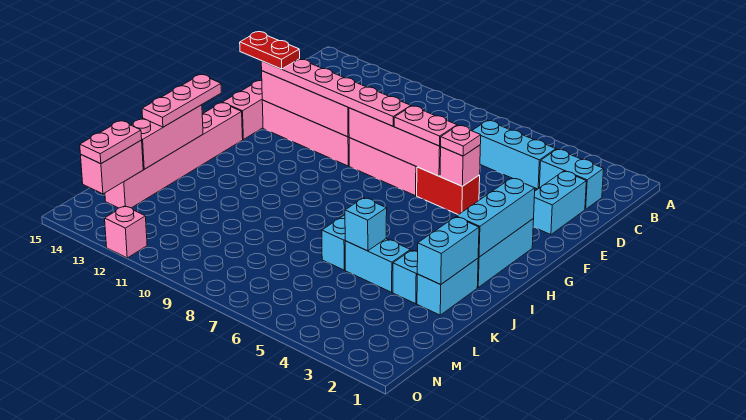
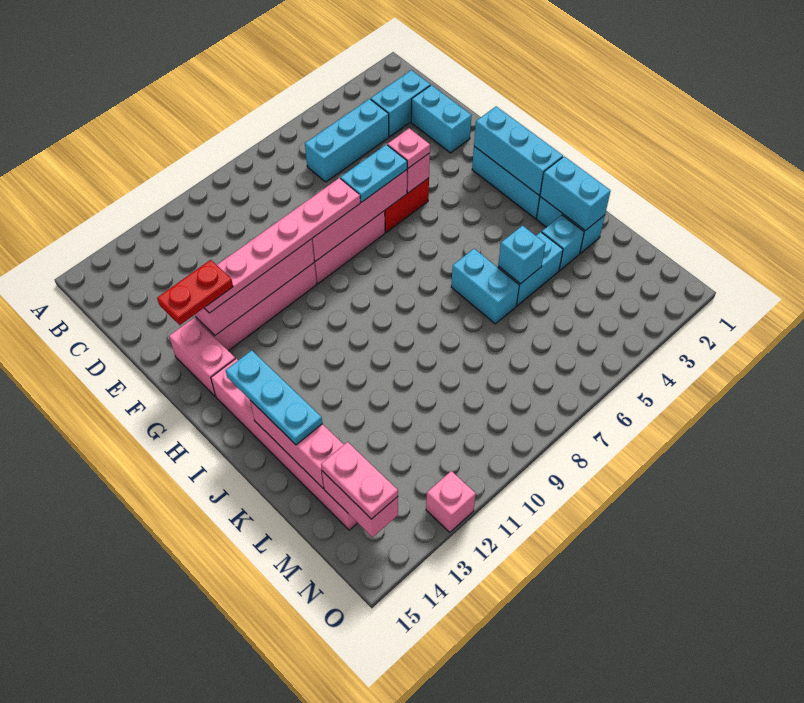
pink 1x2 plate [394,106,457,146] -> cyan 1x2 plate [340,145,407,202]
pink 1x3 plate [142,75,221,127] -> cyan 1x3 plate [226,350,322,445]

